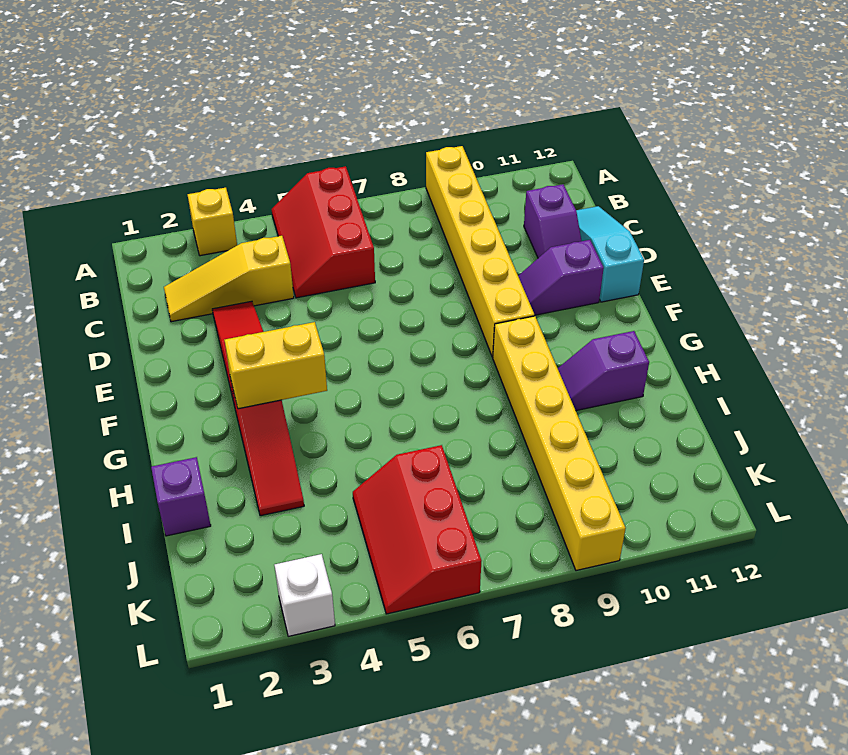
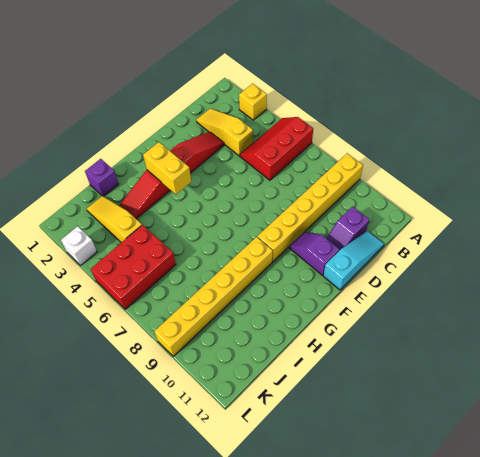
purple 1x2 slope [558,331,649,411] -> none
none -> yellow 1x3 slope [87,196,142,243]
red 2x3 slope [353,445,481,614] -> red 2x3 brick [91,225,176,309]

